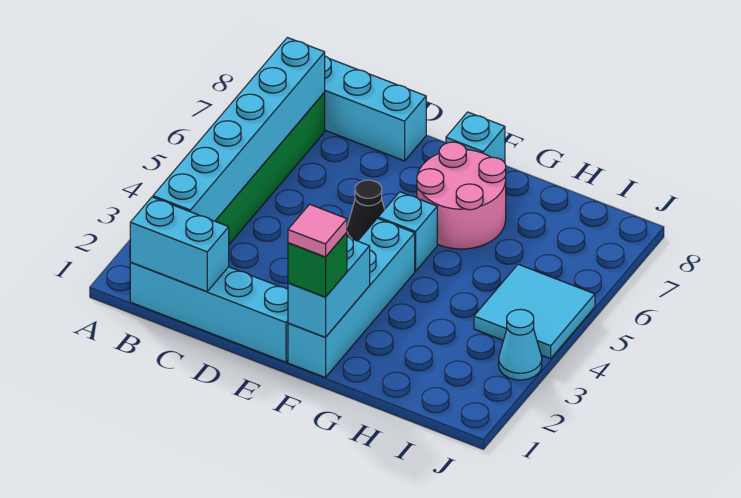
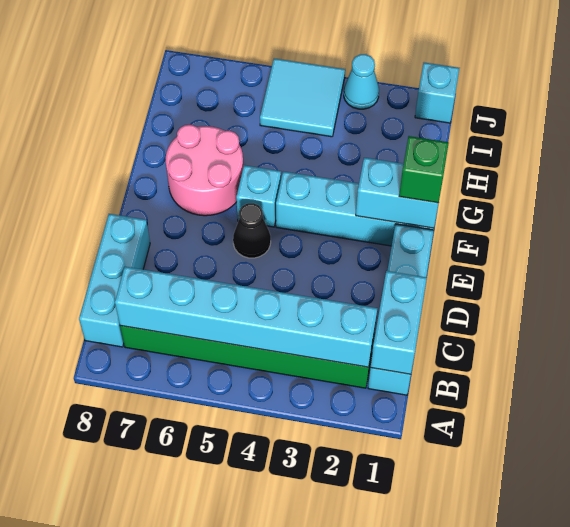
pink 1x1 tile [288,204,347,257] -> none
cyan 1x1 brick [446,112,505,163] -> cyan 1x1 brick moved to [415,63,459,123]

